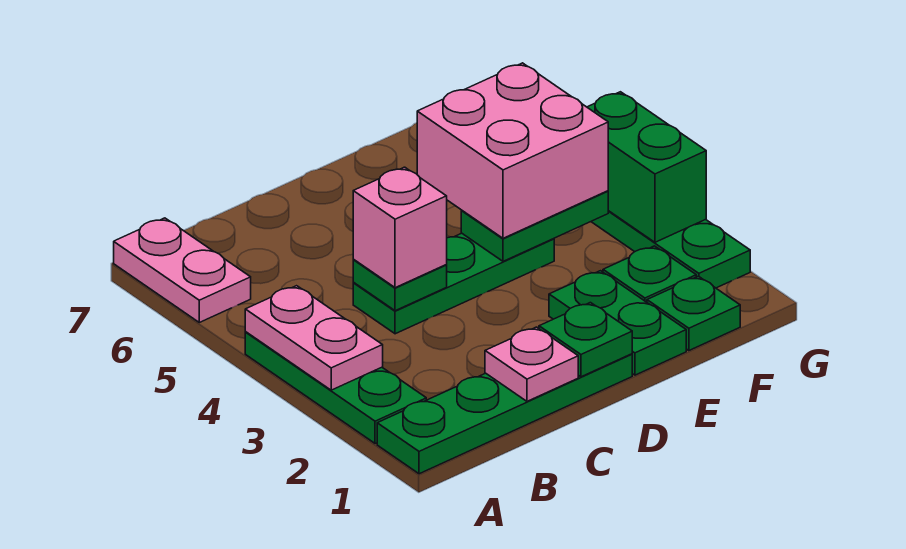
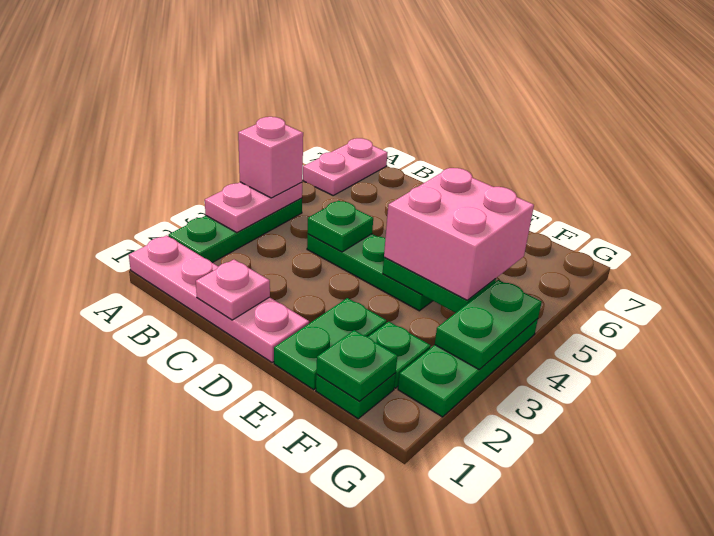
green 1x4 plate [377,354,632,474] -> pink 1x4 plate [129,235,309,362]
pink 1x1 brick [353,167,447,288] -> pink 1x1 brick moved to [238,117,303,198]
green 1x1 plate [539,303,632,377] -> green 1x1 plate moved to [316,330,397,401]
green 1x2 brick [587,92,706,242] -> green 1x2 plate [435,280,542,370]

